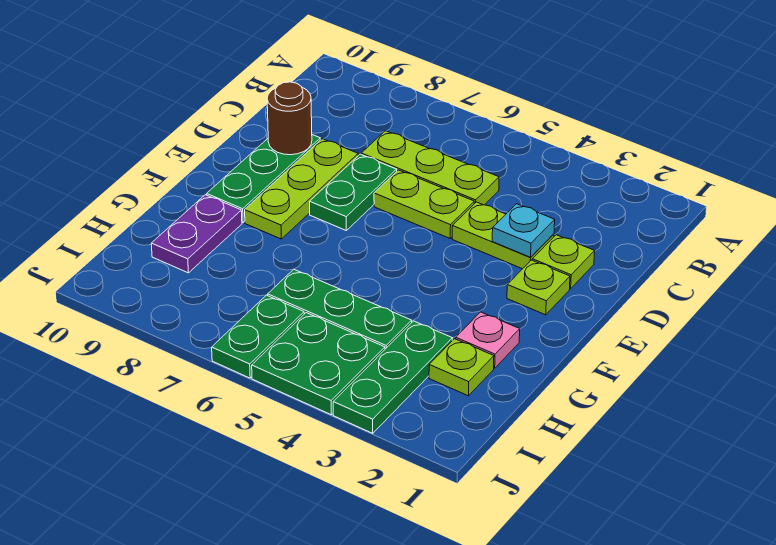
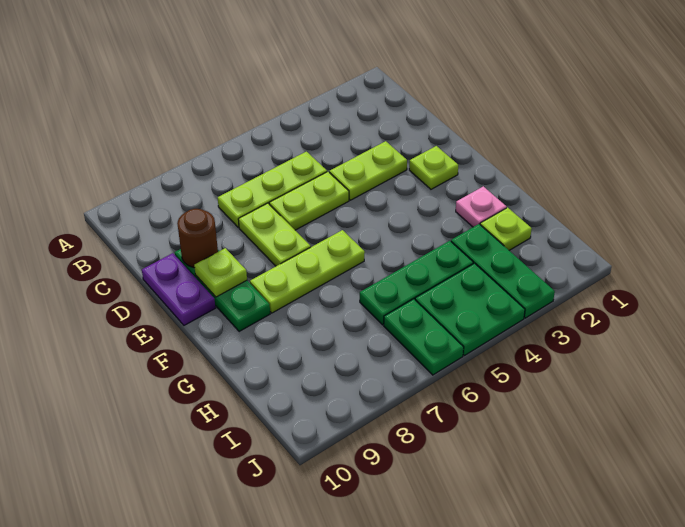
lime 1x1 plate [532,235,595,289] -> lime 1x1 plate moved to [194,248,247,297]
cyan 1x1 plate [492,204,555,257] -> none
green 1x2 plate [310,154,397,230] -> lime 1x2 plate [238,203,311,266]
lime 1x3 plate [245,139,358,239] -> lime 1x3 plate turned to [250,230,365,313]
purple 1x2 plate [151,195,242,273] -> purple 1x2 plate moved to [142,253,215,325]

